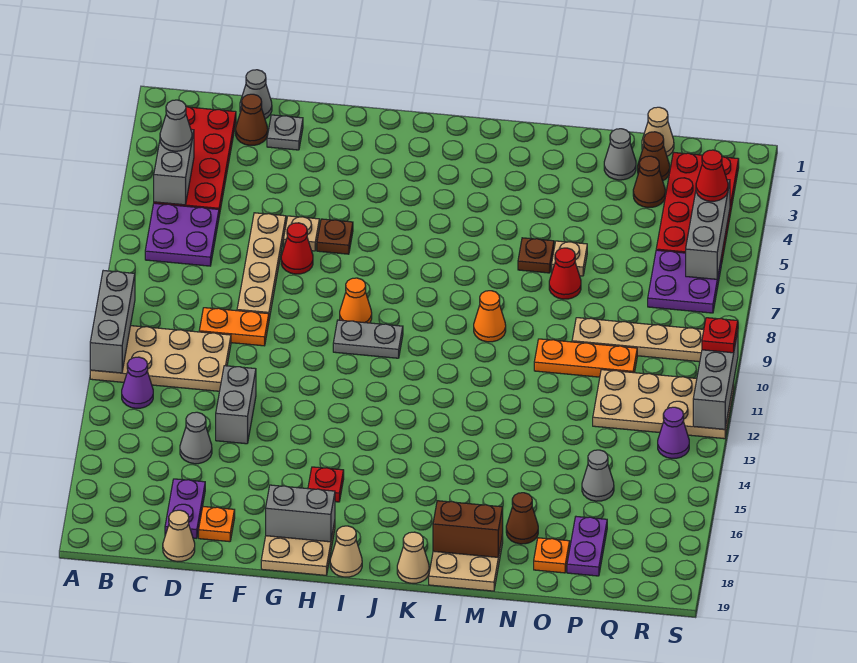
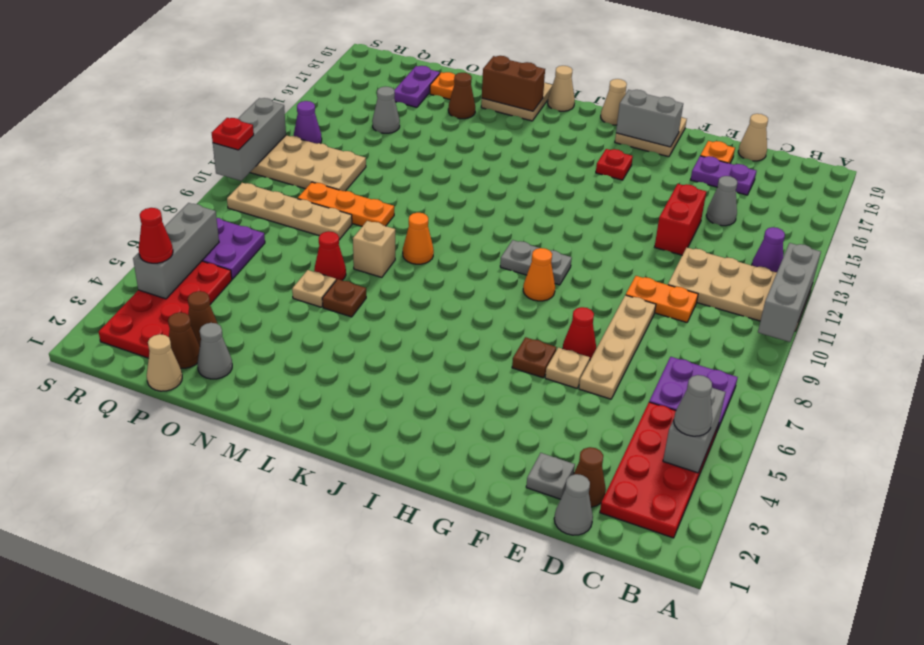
purple 1x2 plate [165,479,205,538] -> purple 1x2 plate turned to [691,156,756,195]
grey 1x2 brick [216,366,256,444] -> red 1x2 brick [655,184,706,255]
none -> tan 1x1 brick [353,221,395,277]

